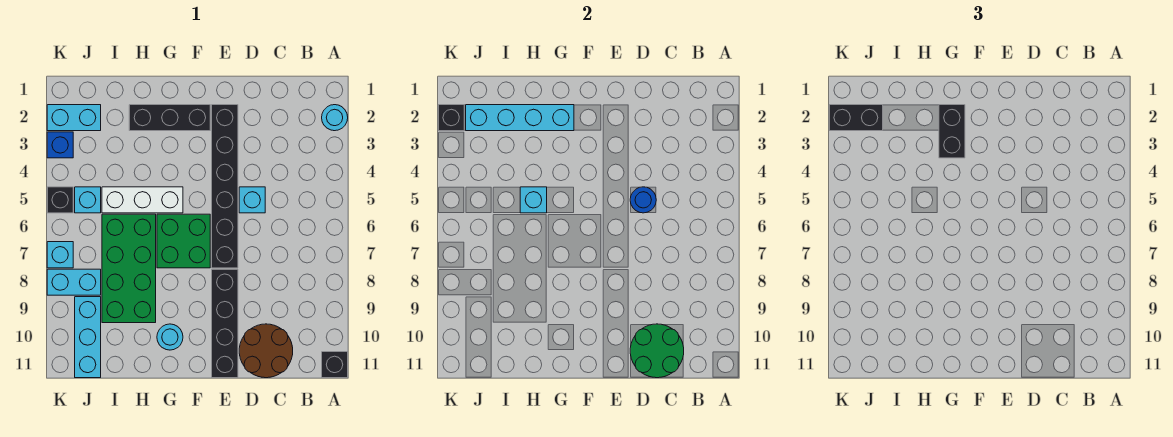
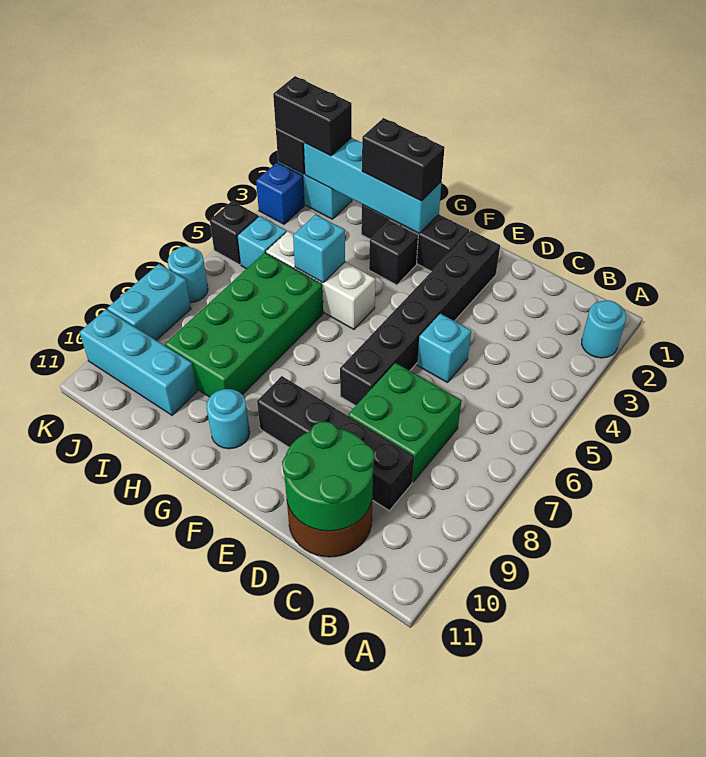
black 1x1 brick [322,352,348,378] -> black 1x1 brick moved to [369,221,418,285]
blue 1x1 round brick [630,187,656,213] -> none
black 1x4 brick [212,269,238,378] -> black 1x4 brick turned to [257,376,414,511]
green 2x2 brick [157,214,210,268] -> green 2x2 brick moved to [348,363,461,482]
black 1x2 brick [939,105,965,158] -> black 1x2 brick turned to [362,118,445,201]
cyan 1x2 brick [47,269,101,295] -> cyan 1x2 brick turned to [107,264,191,340]
cyan 1x3 brick [75,297,101,378] -> cyan 1x3 brick turned to [80,309,197,415]
cyan 1x1 brick [47,242,73,268] -> cyan 1x1 round brick [168,246,208,303]

